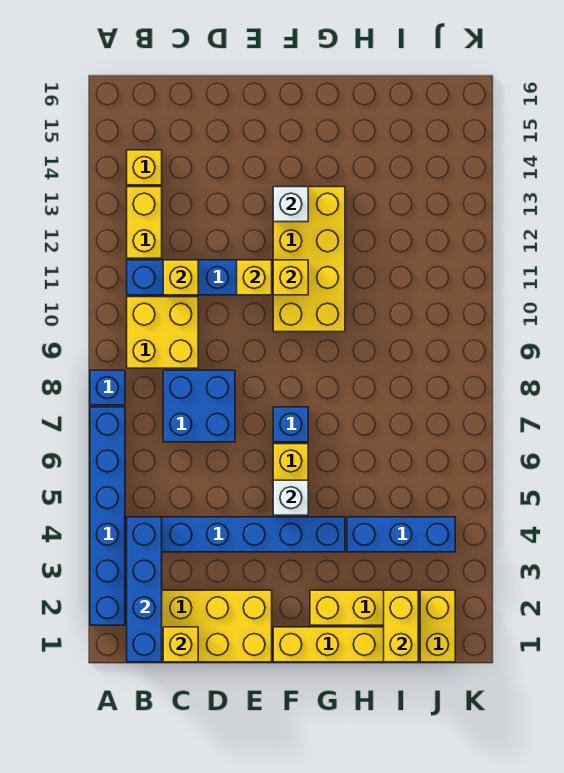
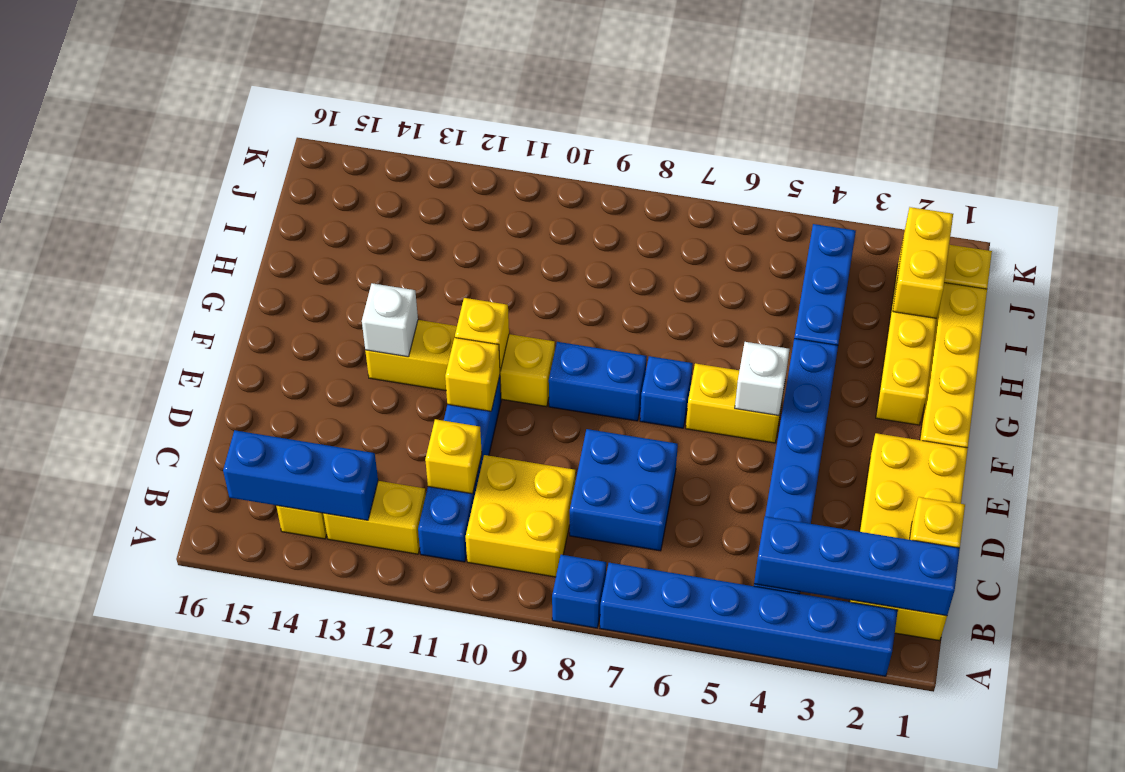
none -> blue 1x3 brick [223,430,378,520]
none -> blue 1x2 brick [549,342,647,421]
yellow 2x4 brick [273,187,345,332] -> yellow 1x4 brick [365,320,555,407]
yellow 1x2 brick [384,590,418,662] -> yellow 1x2 brick turned to [893,207,953,318]

